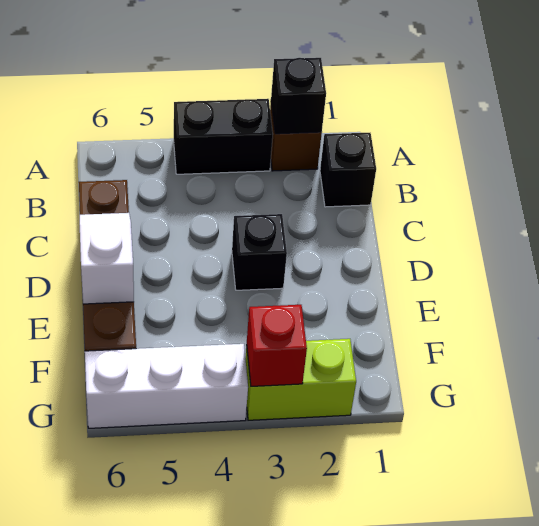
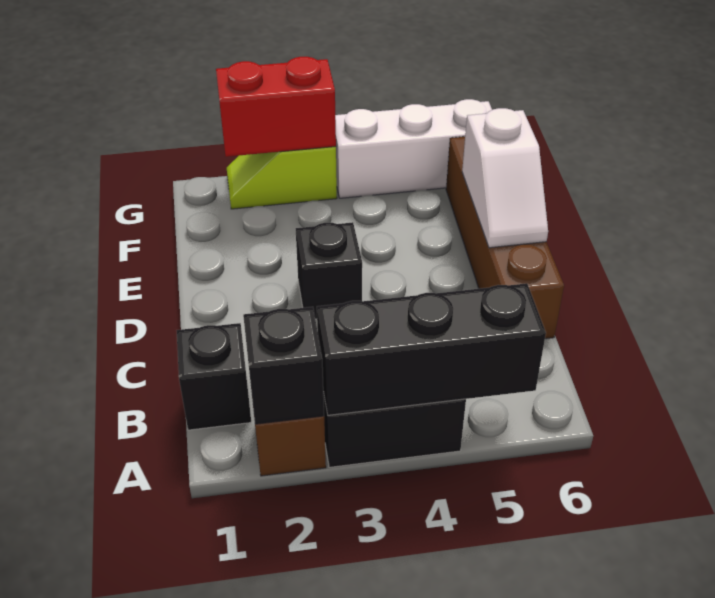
none -> black 1x3 brick [317,283,546,415]
lime 1x2 brick [245,339,356,420] -> lime 1x2 slope [227,147,337,209]
red 1x1 brick [247,305,307,386] -> red 1x2 brick [216,57,336,157]

